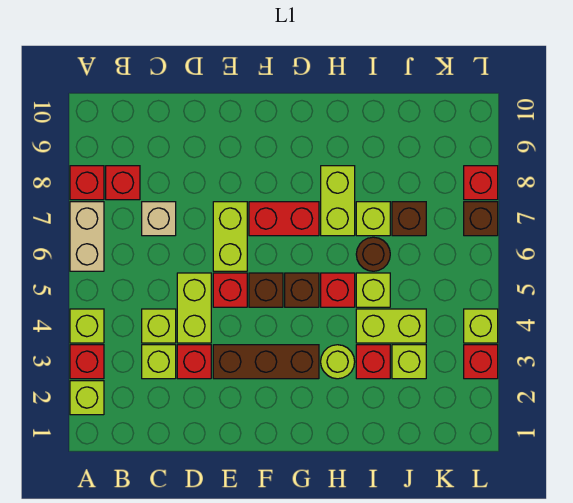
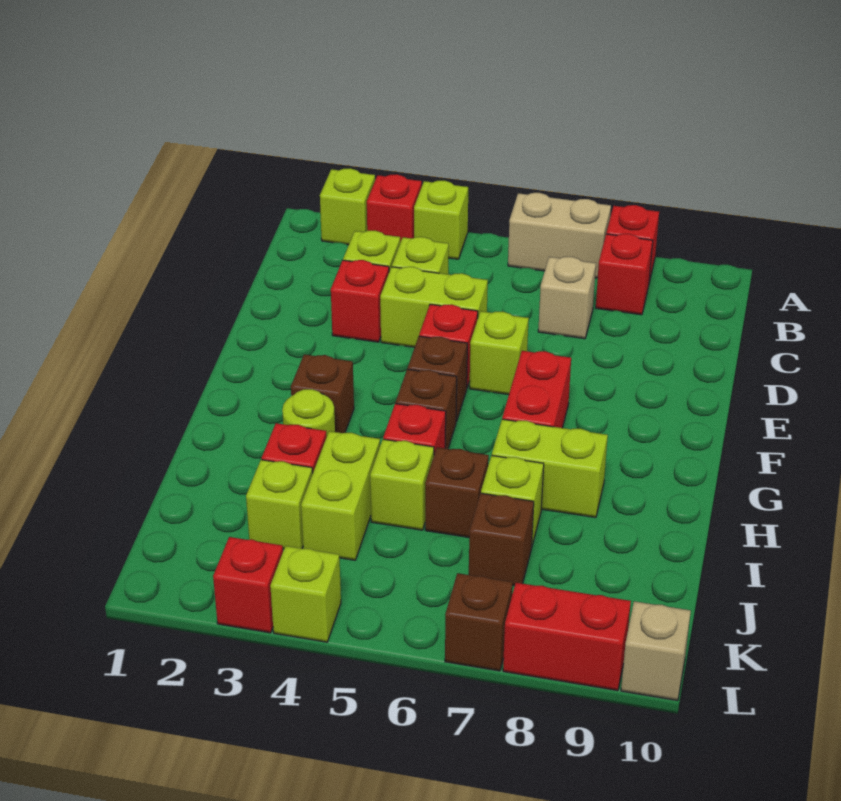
brown 1x3 brick [213,345,319,379] -> brown 1x1 brick [291,354,354,433]
lime 1x2 brick [213,202,247,271] -> lime 1x1 brick [470,311,529,395]
brown 1x1 round brick [356,237,390,271] -> brown 1x1 brick [425,447,489,537]
red 1x1 brick [464,166,498,200] -> red 1x2 brick [503,583,631,691]
none -> tan 1x1 brick [621,601,691,701]

